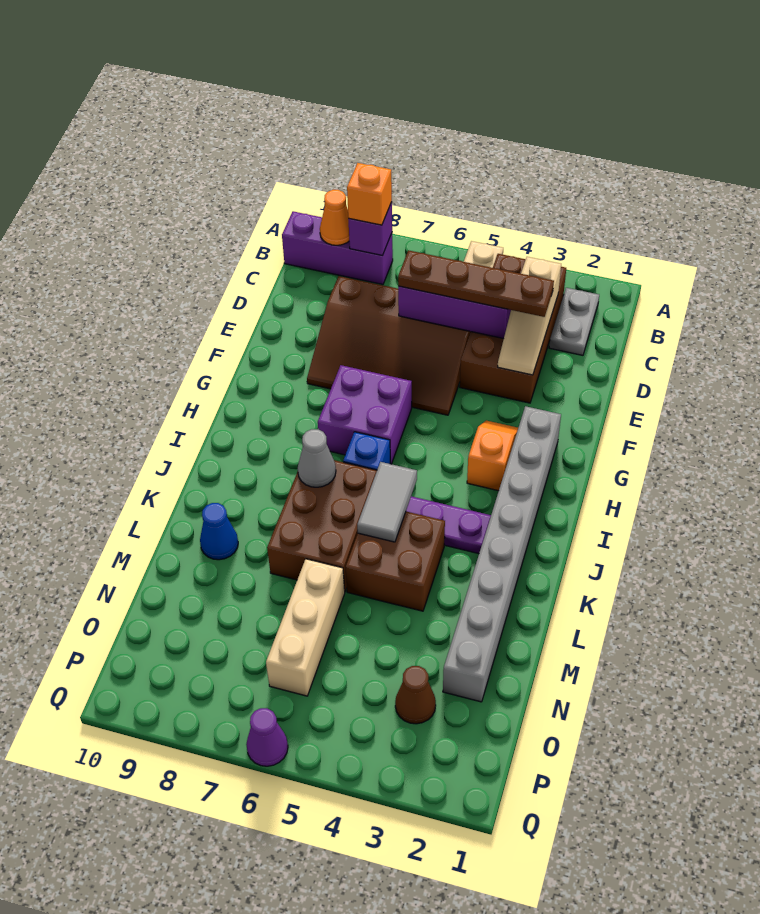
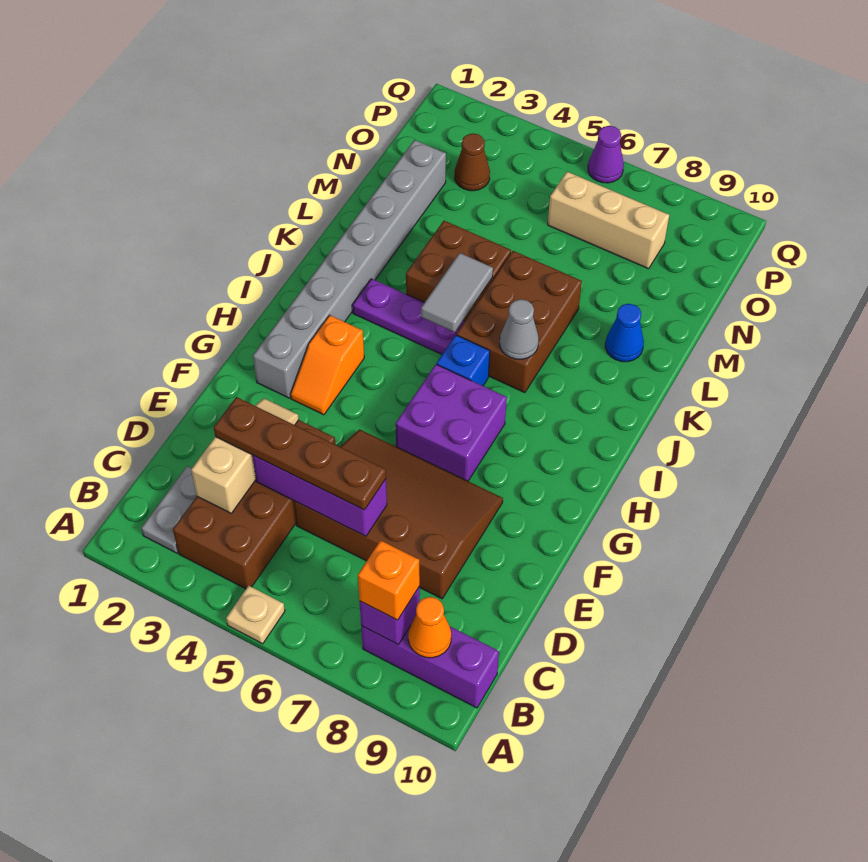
tan 1x3 brick [266,559,345,696] -> tan 1x3 brick turned to [548,172,669,269]

